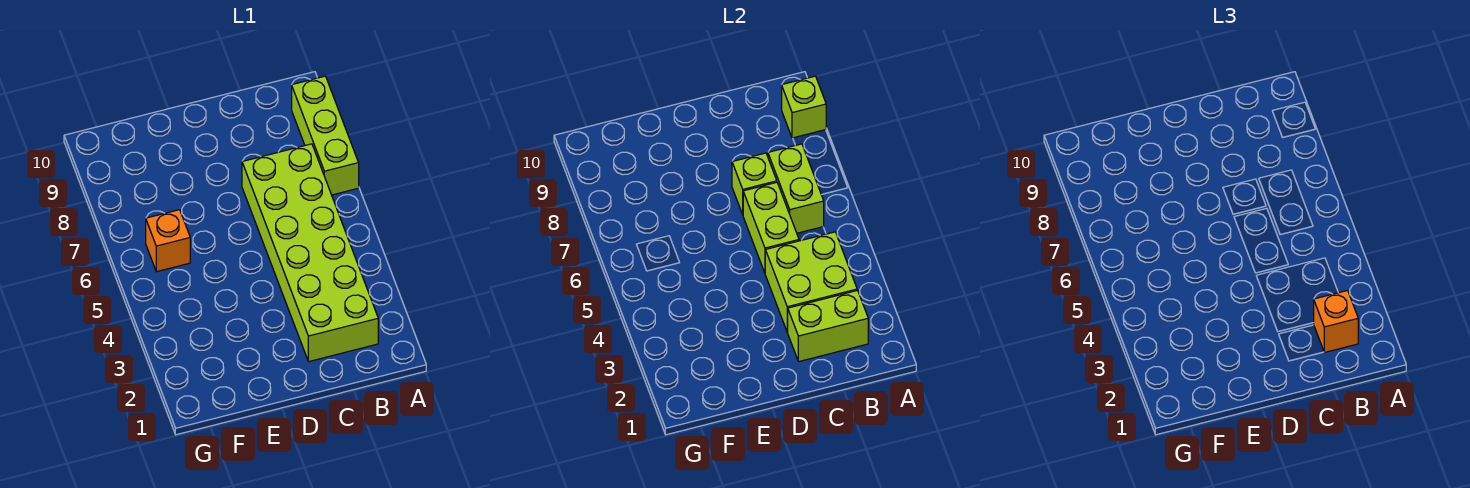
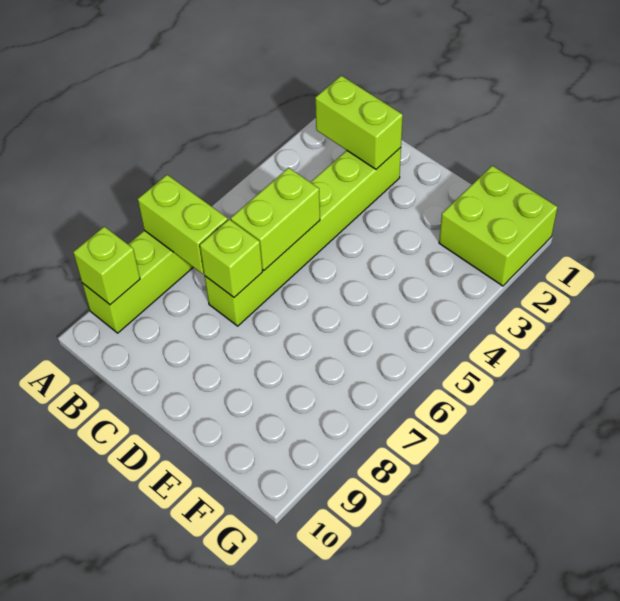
lime 2x6 brick [242,144,378,362] -> lime 1x6 brick [205,148,401,326]
orange 1x1 brick [1314,291,1358,353] -> none
lime 2x2 brick [765,232,857,332] -> lime 2x2 brick moved to [439,166,558,286]
lime 1x2 brick [768,144,824,233] -> lime 1x2 brick turned to [138,175,228,274]
orange 1x1 brick [146,210,190,272] -> none

